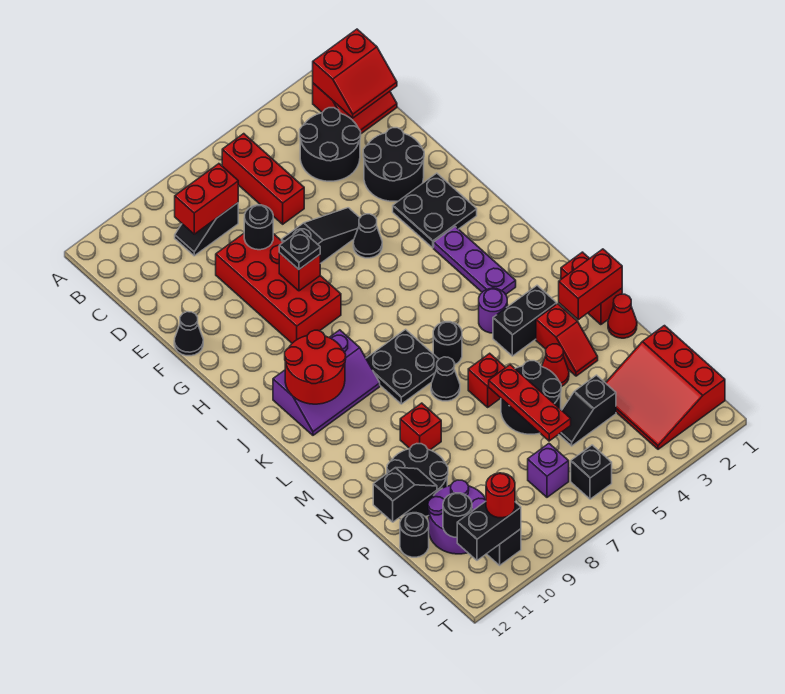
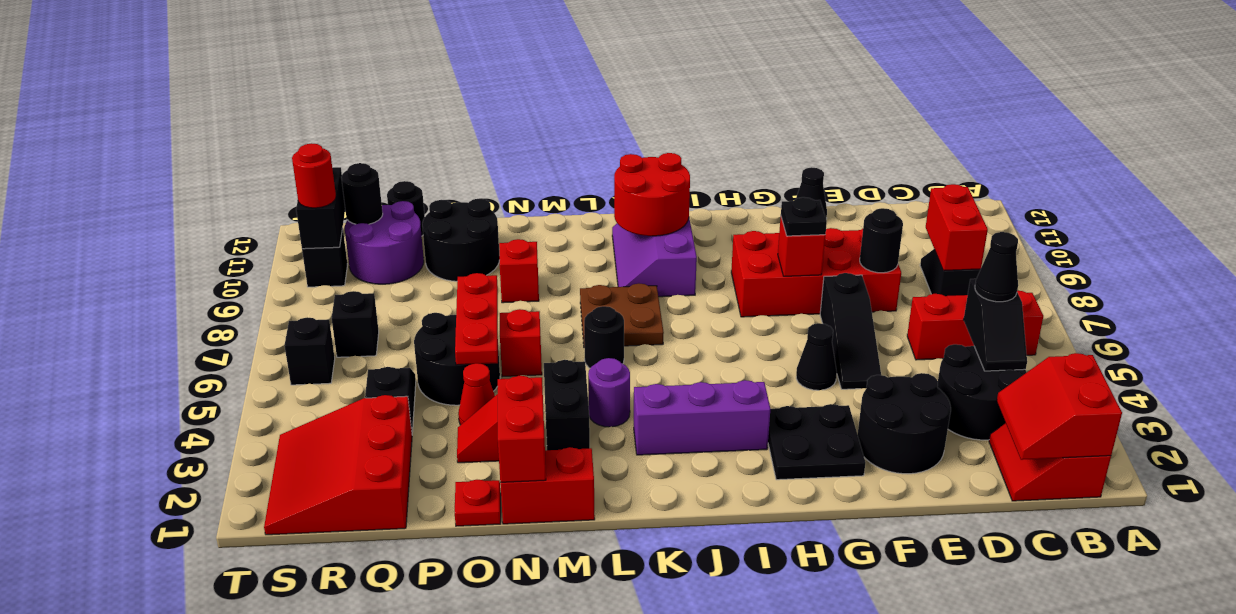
purple 1x3 plate [434,227,516,294] -> purple 1x3 brick [634,380,770,455]
black 2x2 plate [366,329,439,404] -> brown 2x2 plate [580,283,664,348]
black 1x1 cone [431,357,460,401] -> black 1x1 cone moved to [975,232,1018,302]
red 1x1 cone [608,294,637,338] -> red 1x1 plate [455,480,501,526]
red 1x3 plate [489,365,571,441] -> red 1x3 plate turned to [455,273,498,365]
black 1x2 slope [373,468,437,522] -> black 1x2 slope moved to [964,279,1027,371]
red 3x3 slope [606,326,725,449] -> red 3x3 slope turned to [264,395,412,535]
purple 1x1 brick [528,444,569,497] -> black 1x1 brick [332,291,379,357]

